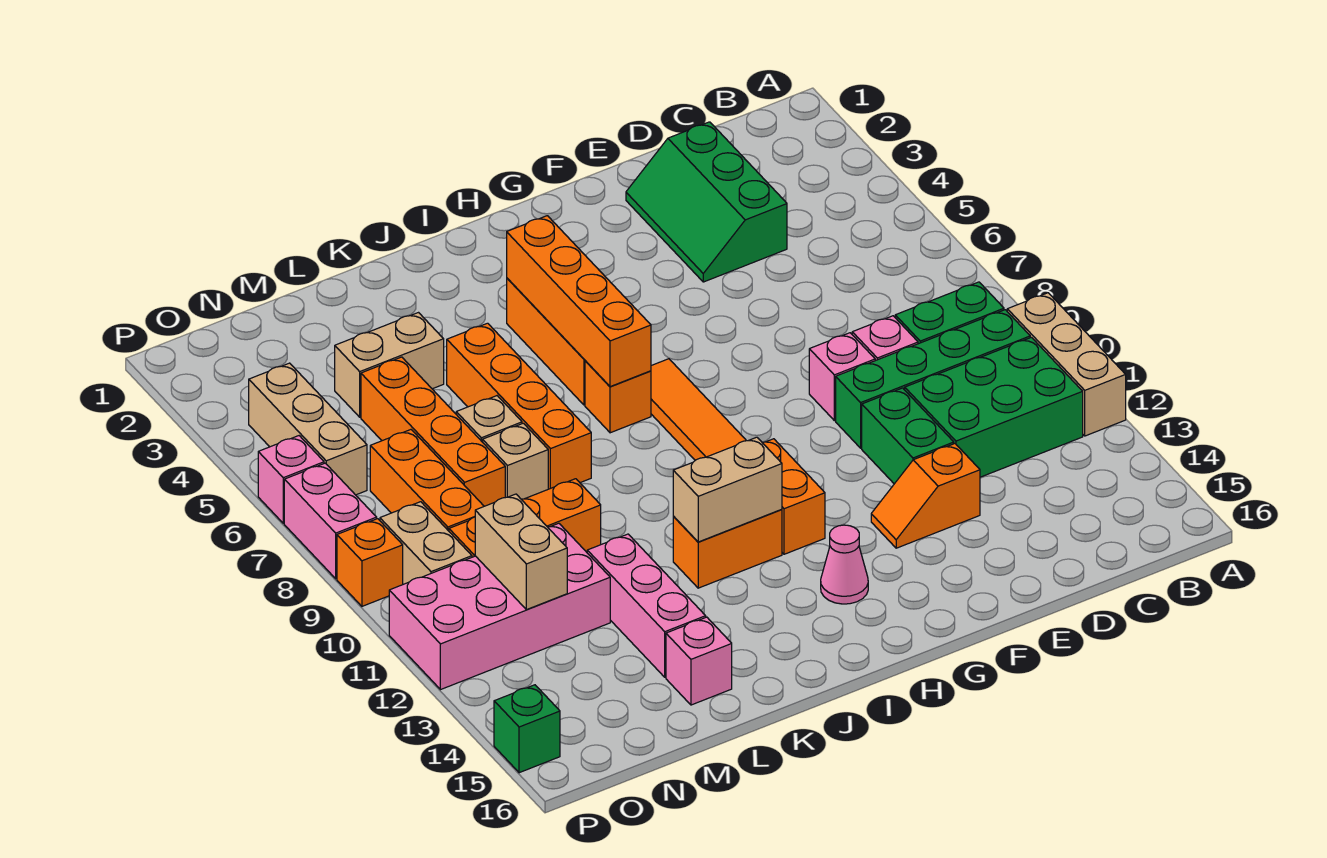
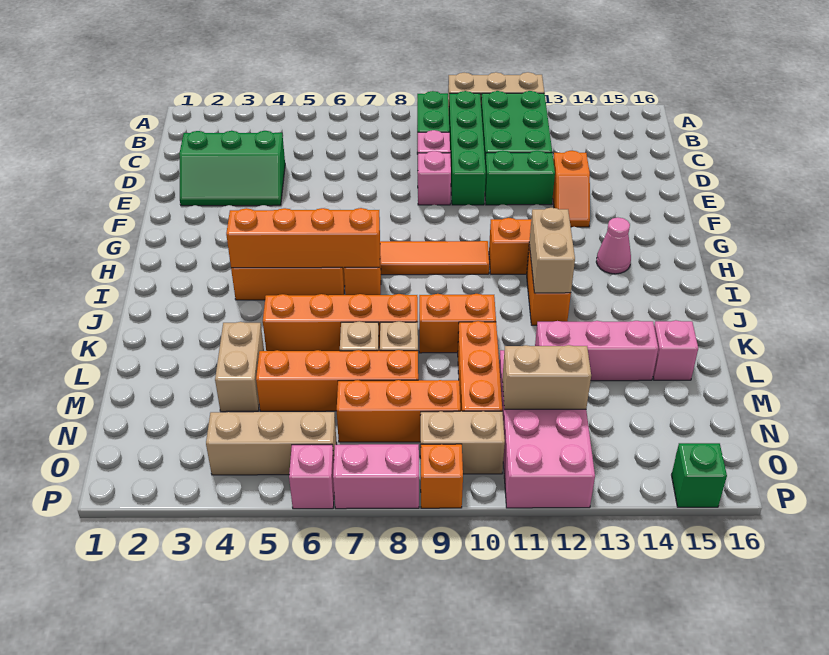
none -> orange 1x2 brick [419,294,496,353]

